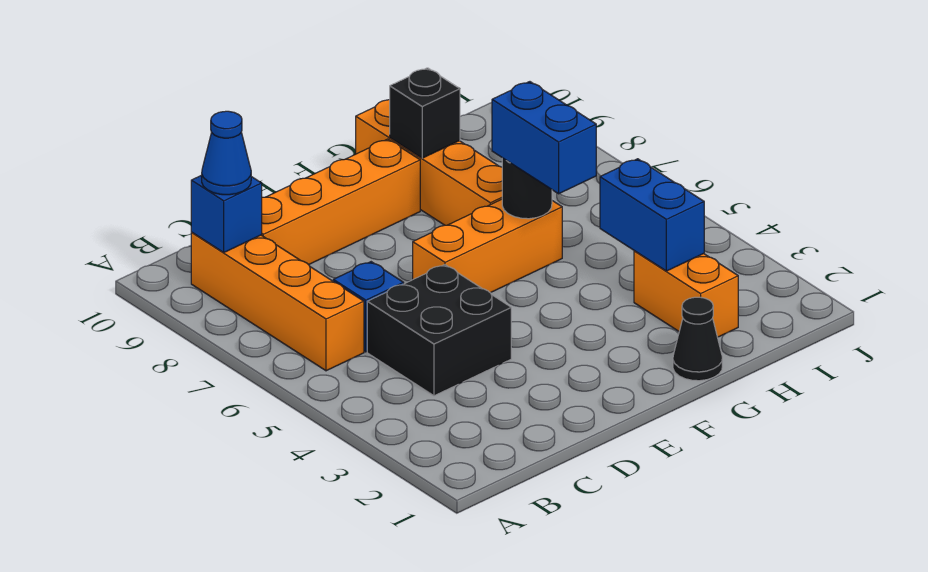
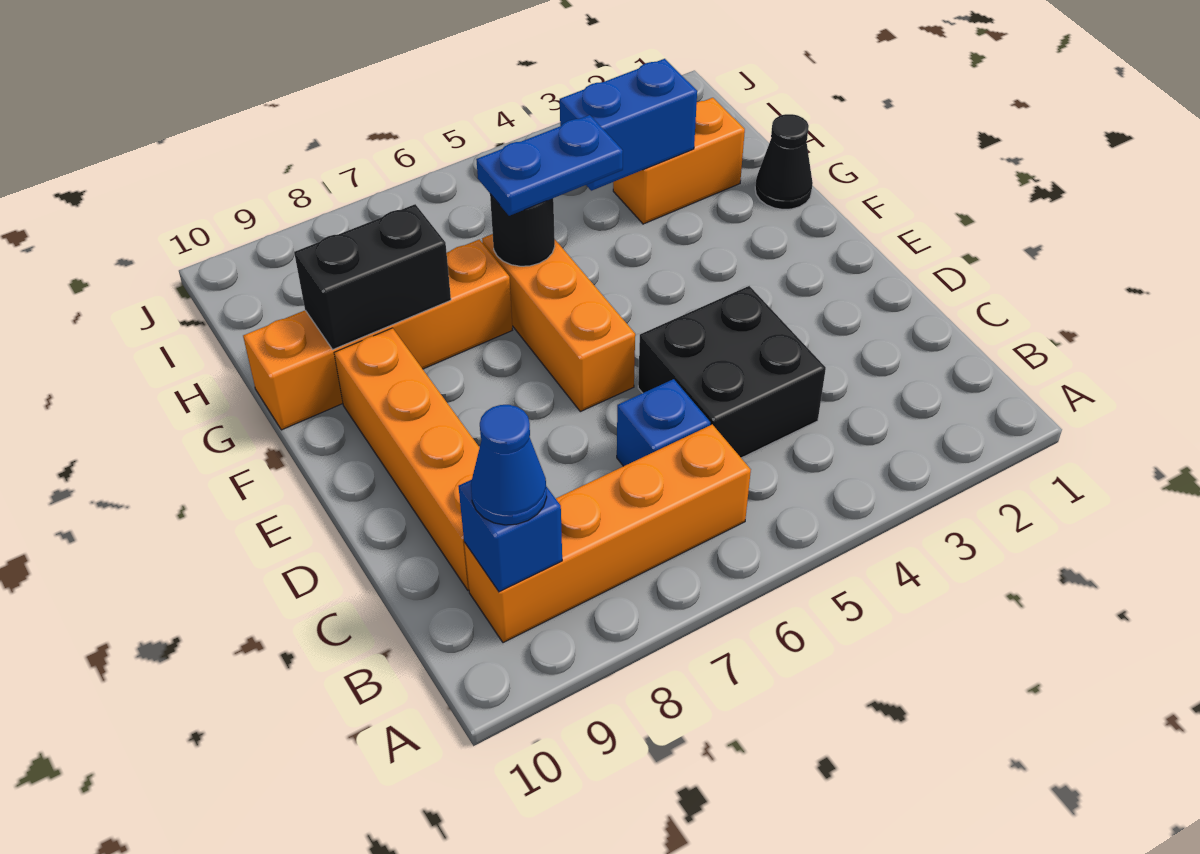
blue 1x2 brick [492,82,596,194] -> blue 1x2 plate [476,115,623,216]
black 1x1 brick [390,68,460,158] -> black 1x2 brick [294,204,451,349]

